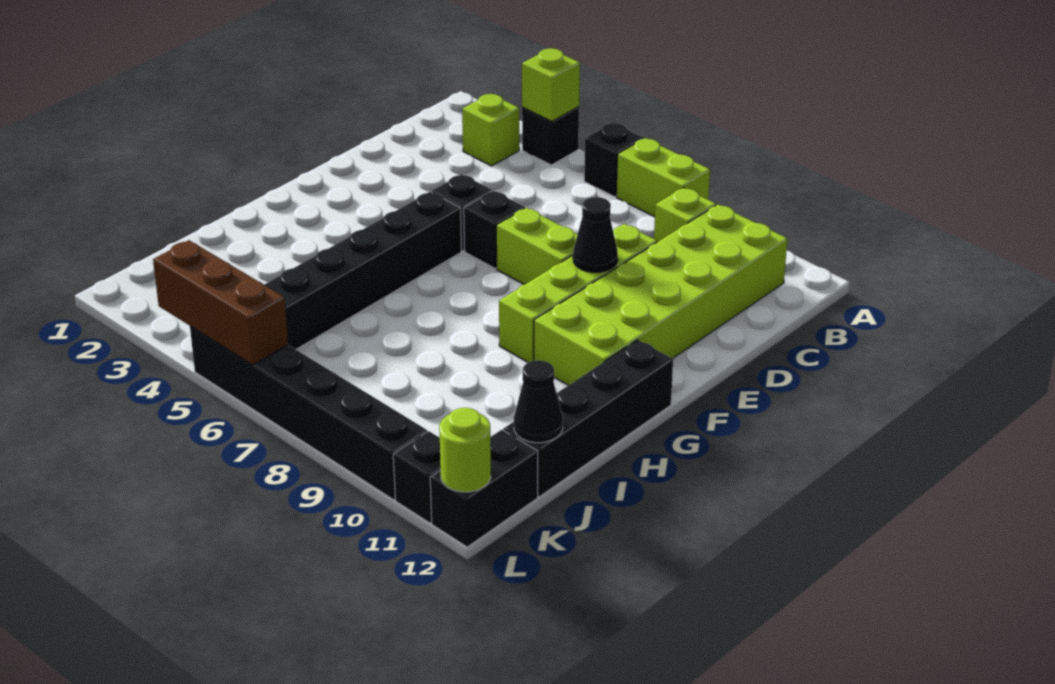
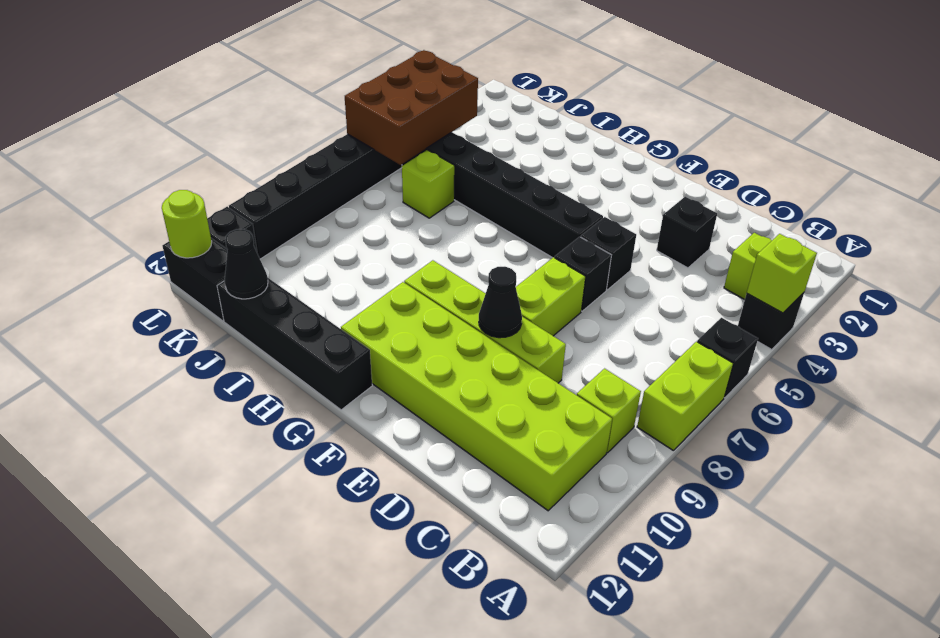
none -> black 1x1 brick [657,197,717,268]
none -> lime 1x1 brick [402,150,455,218]
brown 1x3 brick [153,240,288,365] -> brown 2x3 brick [345,50,478,165]

